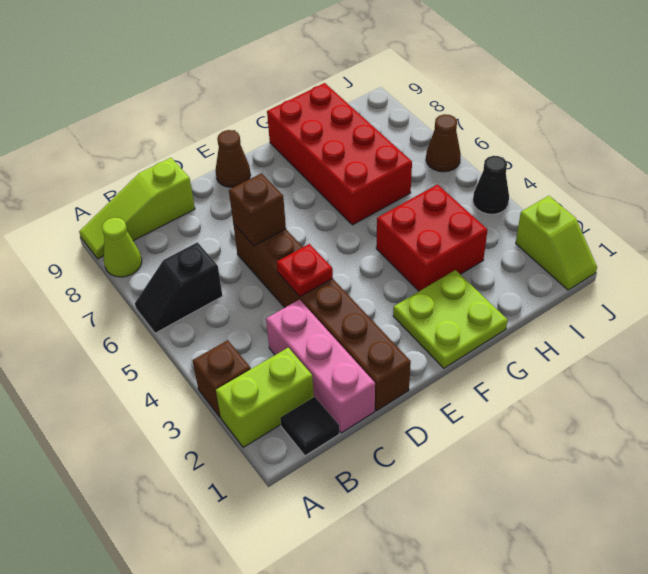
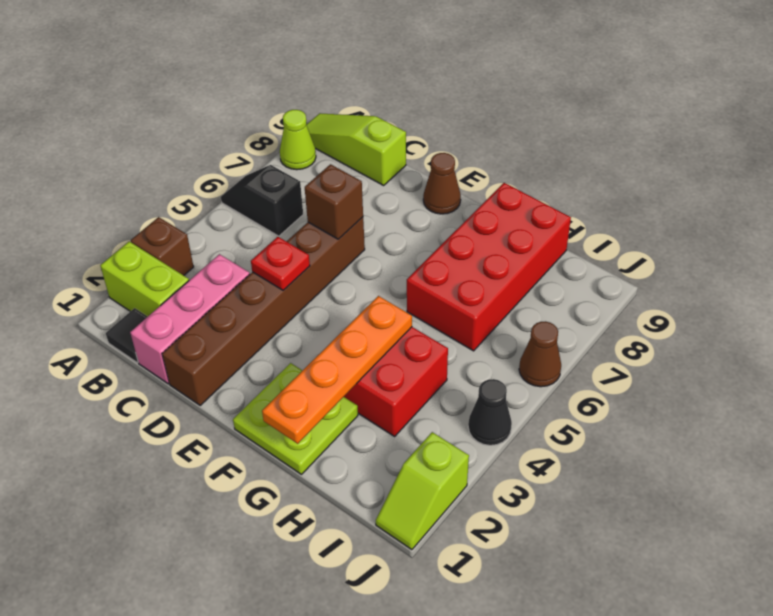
none -> orange 1x4 plate [262,296,412,444]

